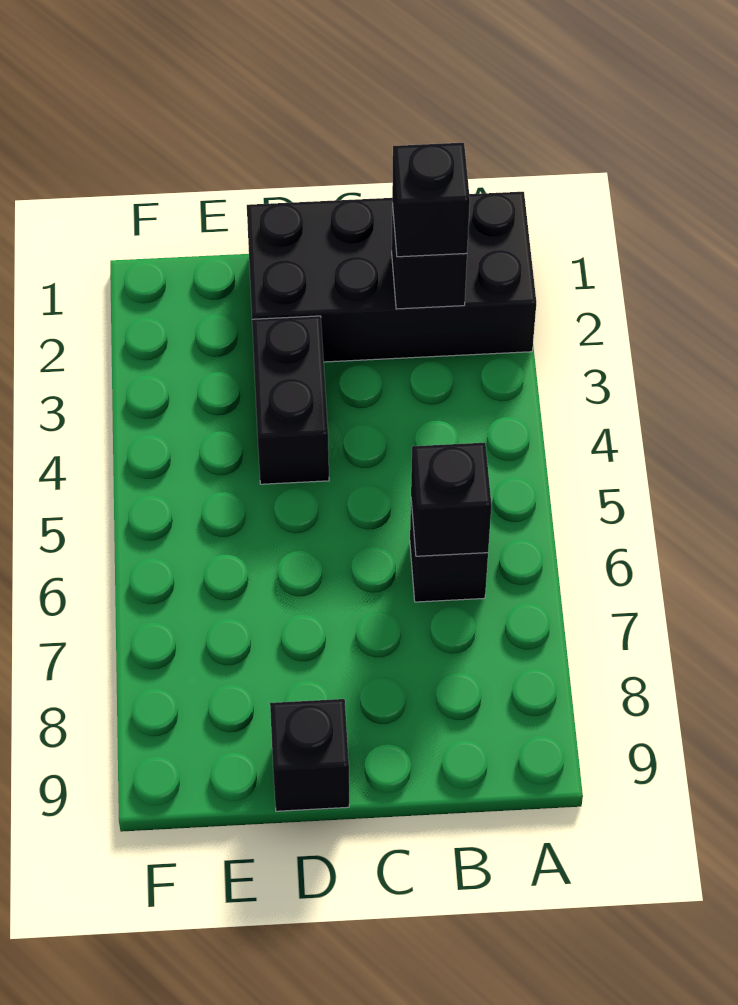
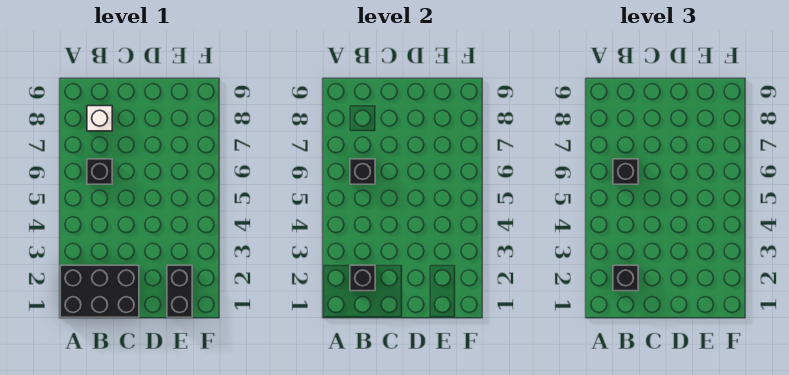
black 2x4 brick [247,192,536,362] -> black 2x3 brick [60,265,139,317]
none -> white 1x1 brick [87,106,112,131]
black 1x2 brick [252,316,329,484] -> black 1x2 brick moved to [167,265,192,317]
black 1x1 brick [270,699,349,811] -> black 1x1 brick moved to [613,159,638,184]

